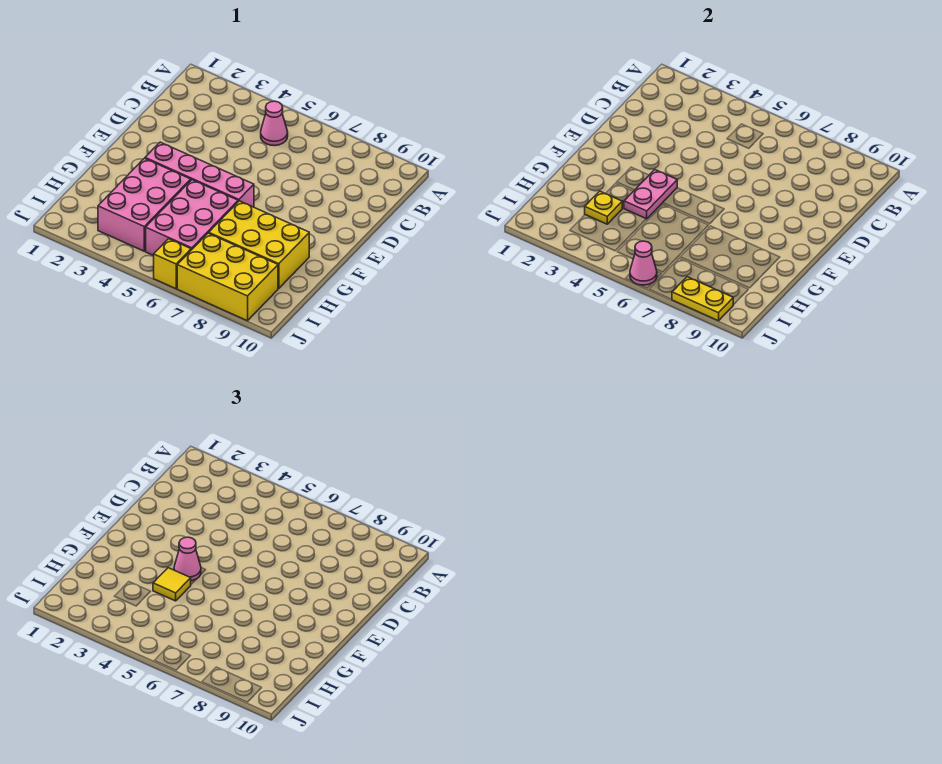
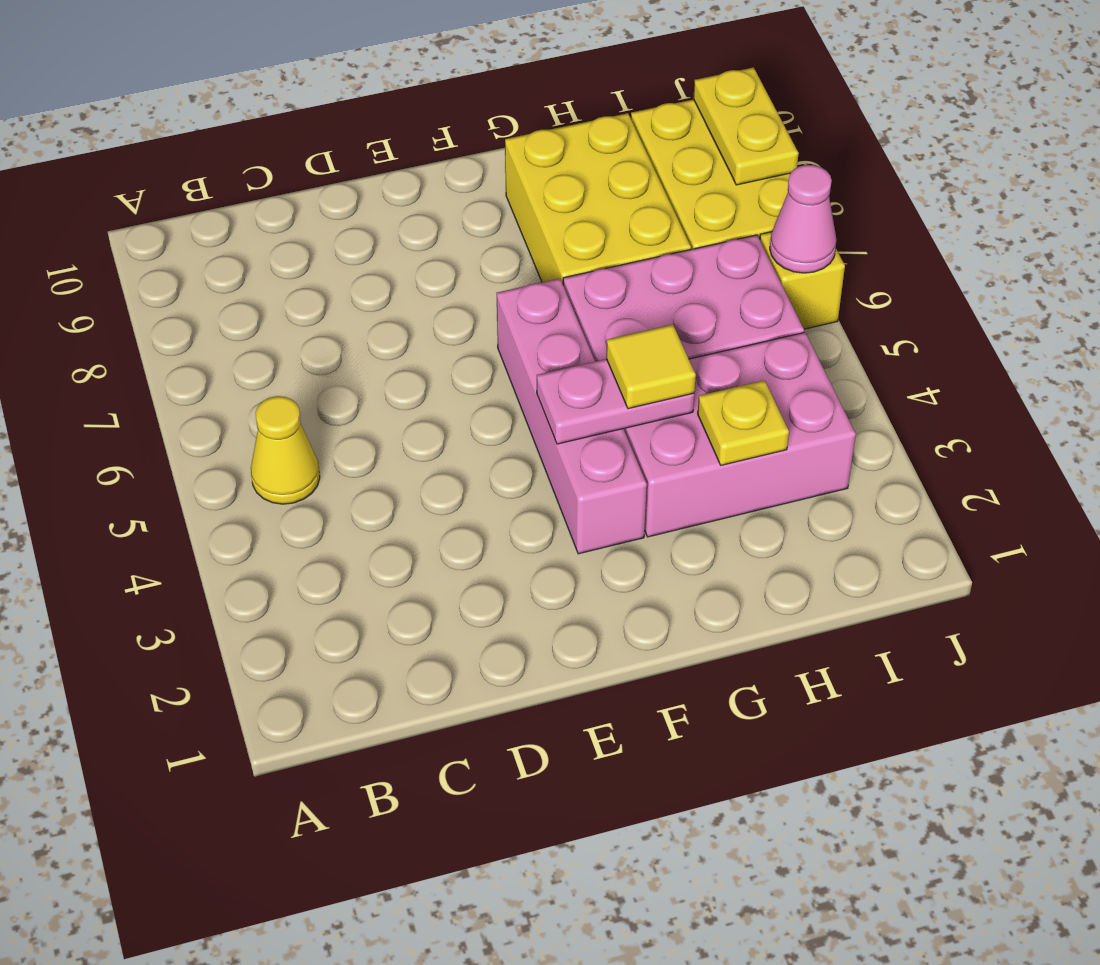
pink 1x1 cone [261,101,288,146] -> yellow 1x1 cone [251,396,320,504]
pink 1x1 cone [174,537,201,581] -> none

